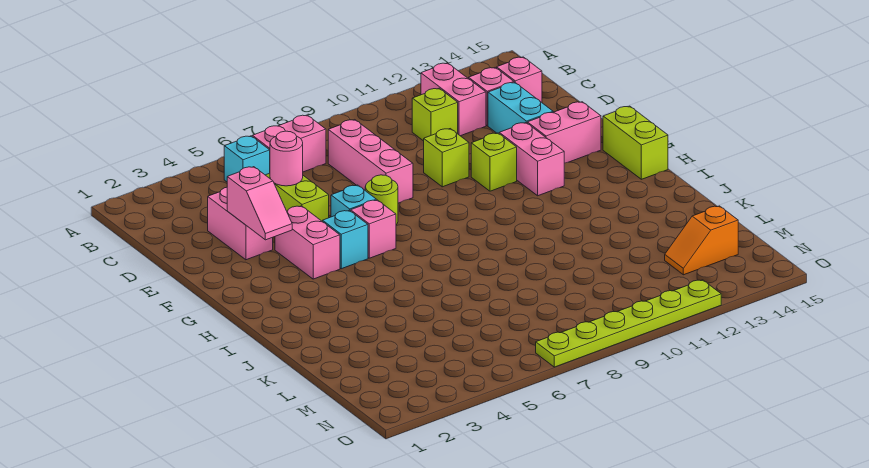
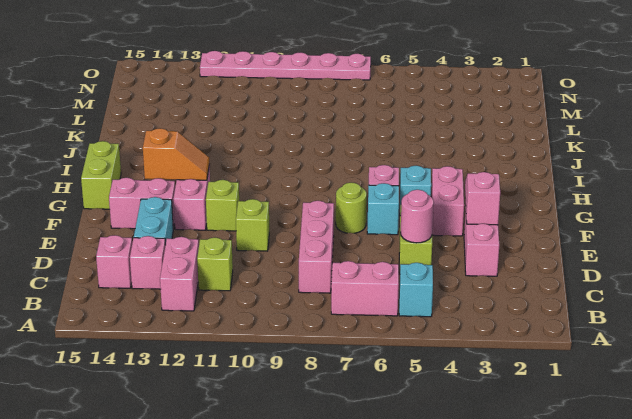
orange 1x2 slope [665,206,738,275] -> orange 1x2 slope moved to [143,128,209,180]
lime 1x6 plate [536,280,721,367] -> pink 1x6 plate [200,51,371,80]

